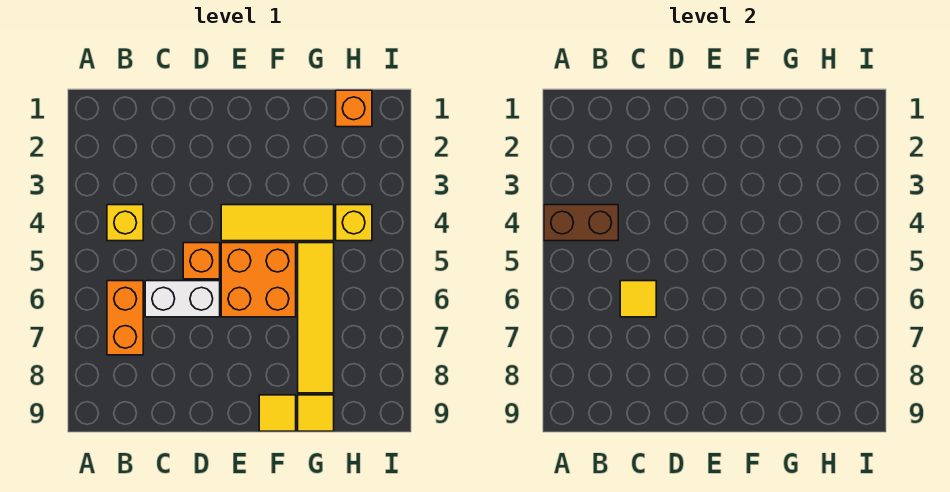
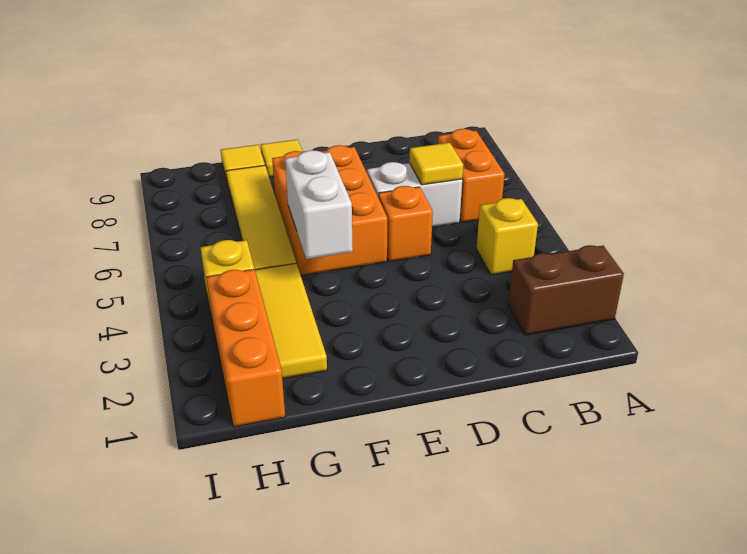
brown 1x2 brick [544,205,618,241] -> brown 1x2 brick moved to [508,245,624,335]
yellow 1x3 tile [221,205,334,241] -> yellow 1x3 tile turned to [255,263,327,379]
orange 2x2 brick [221,243,296,317] -> orange 2x3 brick [272,145,387,276]
none -> white 1x2 brick [285,150,353,259]
orange 1x1 brick [336,90,372,127] -> orange 1x3 brick [206,269,285,427]

